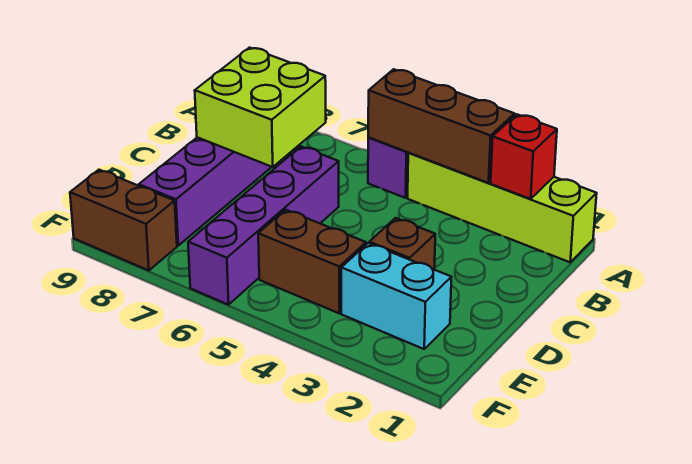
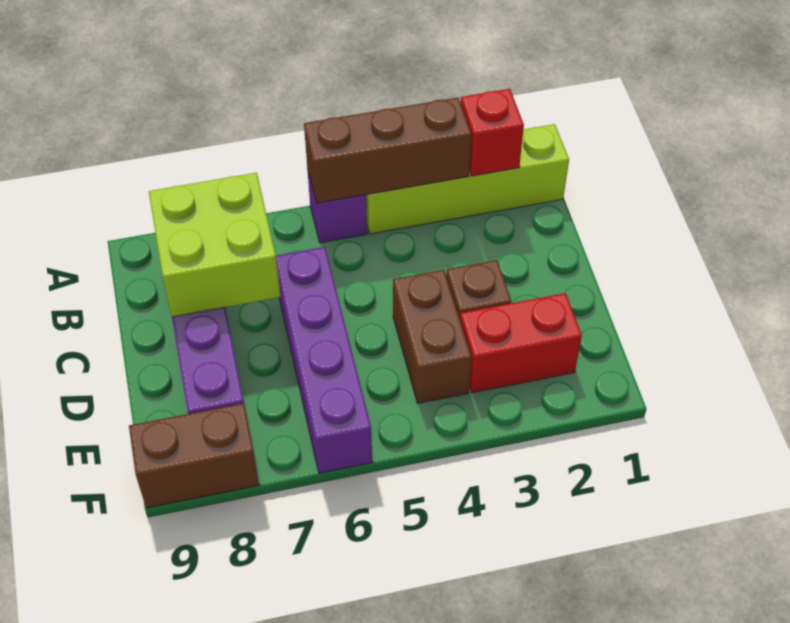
cyan 1x2 brick [341,243,451,349] -> red 1x2 brick [460,293,582,393]
brown 1x2 brick [258,210,366,313] -> brown 1x2 brick turned to [393,270,472,403]

